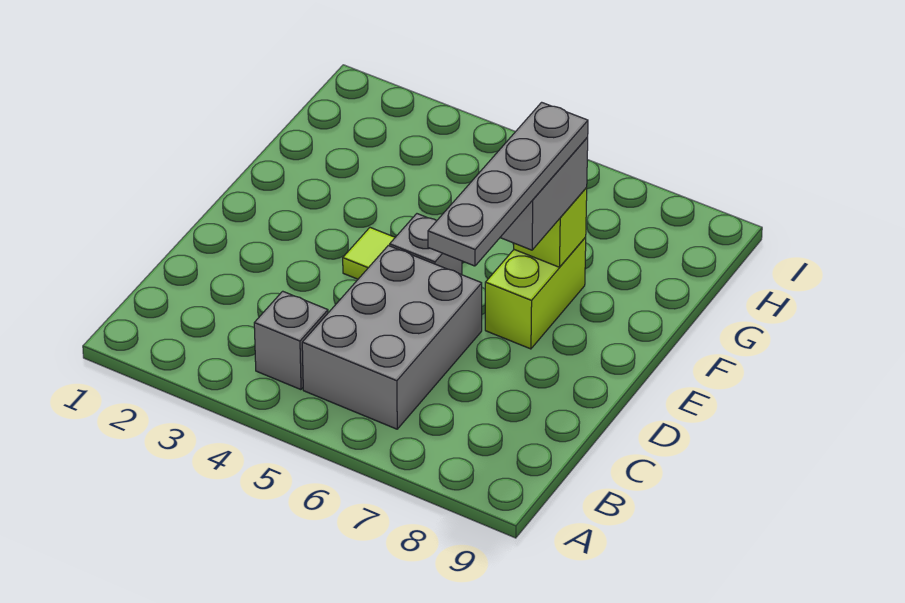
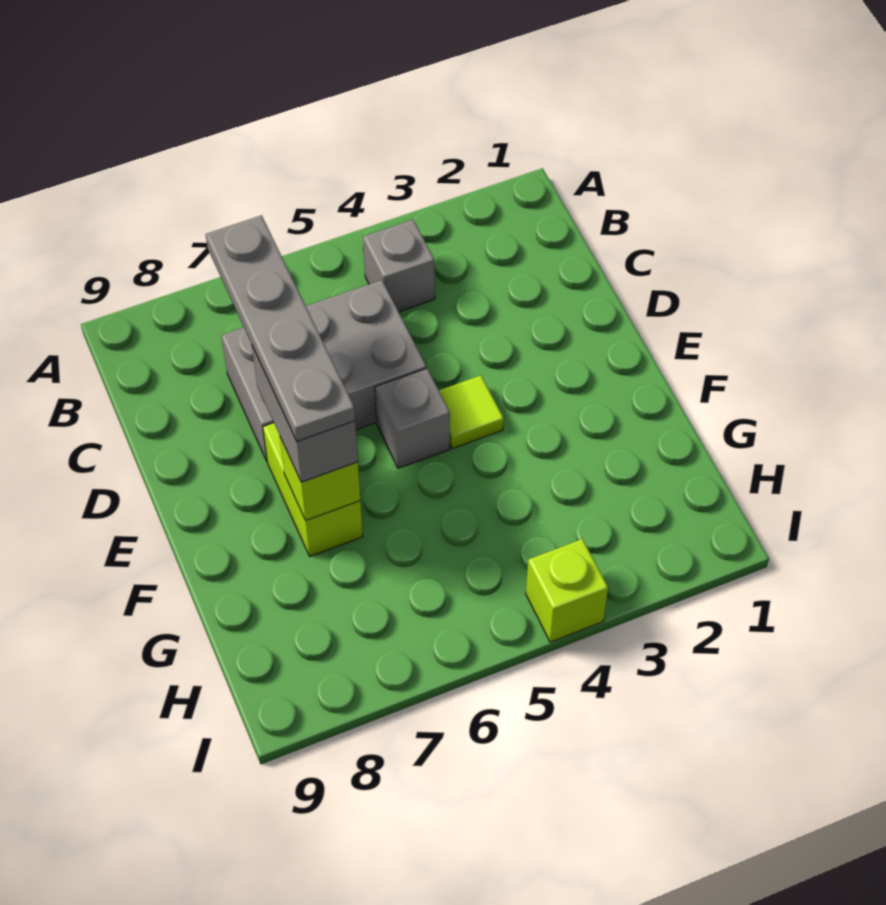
grey 2x3 brick [302,246,482,429] -> grey 2x3 brick turned to [221,280,426,461]
none -> lime 1x1 brick [526,539,608,642]

